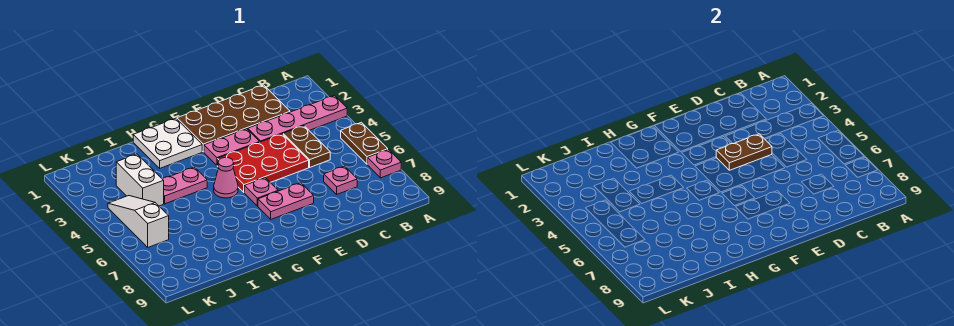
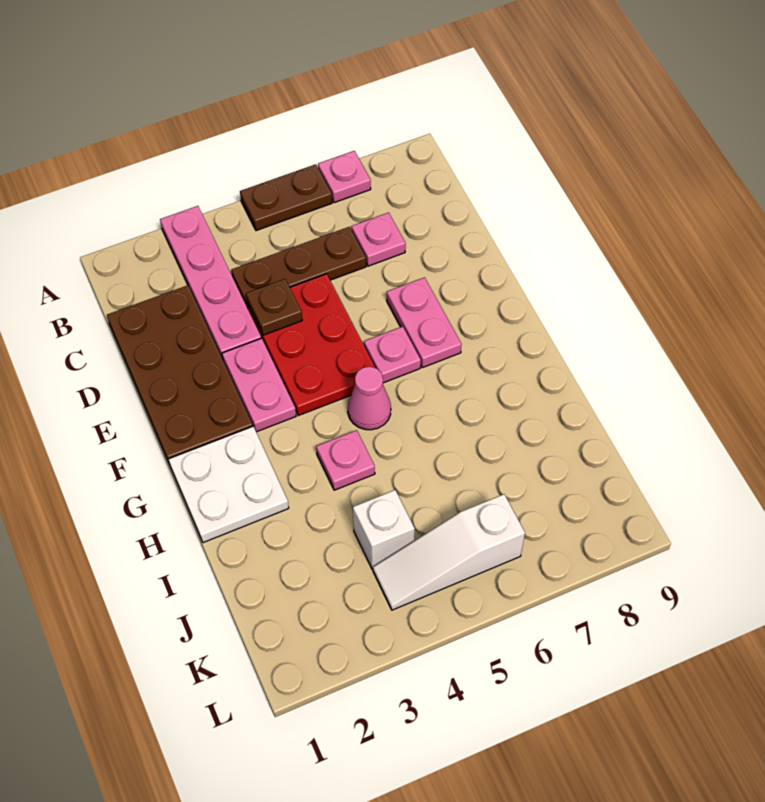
brown 1x2 plate [283,126,330,167] -> brown 1x3 plate [231,227,366,308]
brown 1x2 plate [716,134,772,170] -> brown 1x1 plate [246,279,302,335]
pink 1x2 plate [163,167,207,204] -> pink 1x1 plate [316,430,375,490]
white 1x2 brick [116,154,164,206] -> white 1x1 brick [353,490,415,569]

